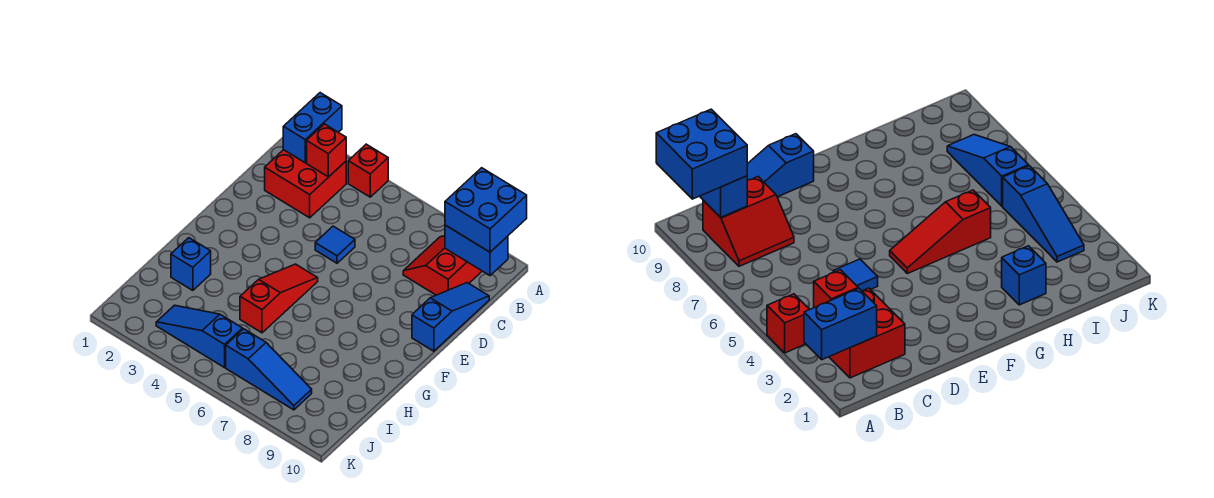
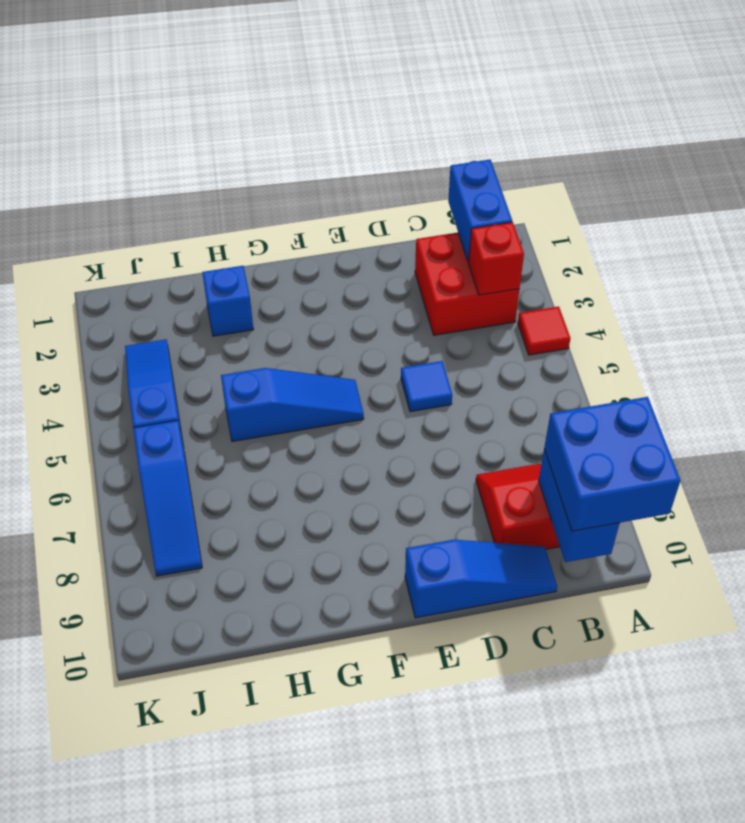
blue 1x2 brick [283,93,342,163] -> blue 1x2 brick turned to [448,159,512,262]
red 1x1 brick [348,144,388,197] -> red 1x1 tile [518,307,570,355]
red 1x3 slope [240,264,318,333] -> blue 1x3 slope [221,368,364,442]

